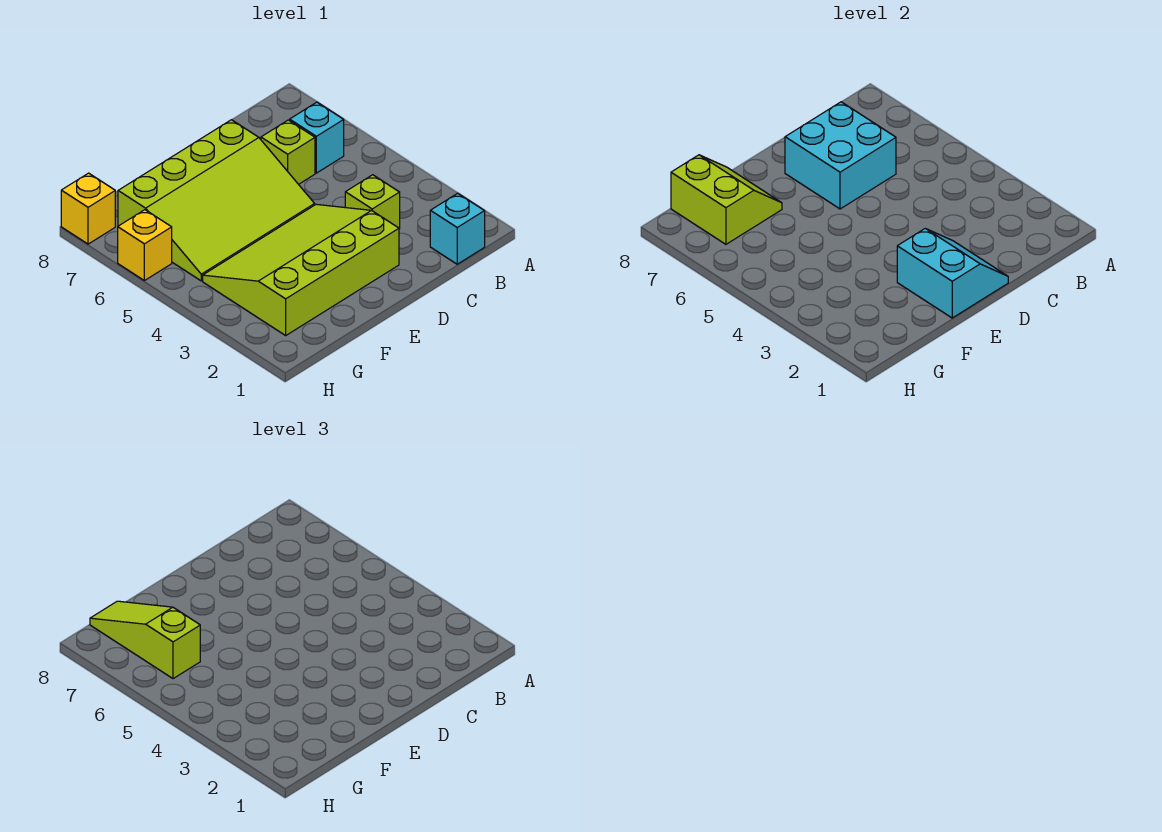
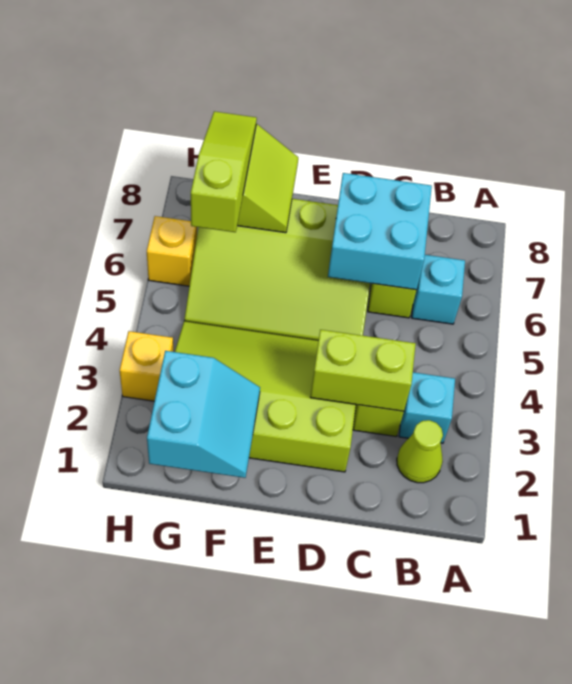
cyan 1x1 brick [430,193,485,264] -> cyan 1x1 brick moved to [399,372,455,443]
none -> lime 1x1 cone [397,420,443,483]
none -> lime 1x2 brick [310,330,416,411]
cyan 2x2 slope [897,228,1008,318] -> cyan 2x2 slope moved to [147,351,260,478]
yellow 1x1 brick [61,173,115,244] -> yellow 1x1 brick moved to [120,331,174,401]

